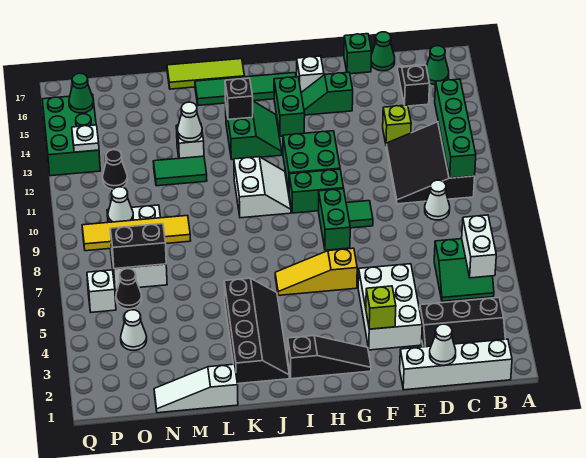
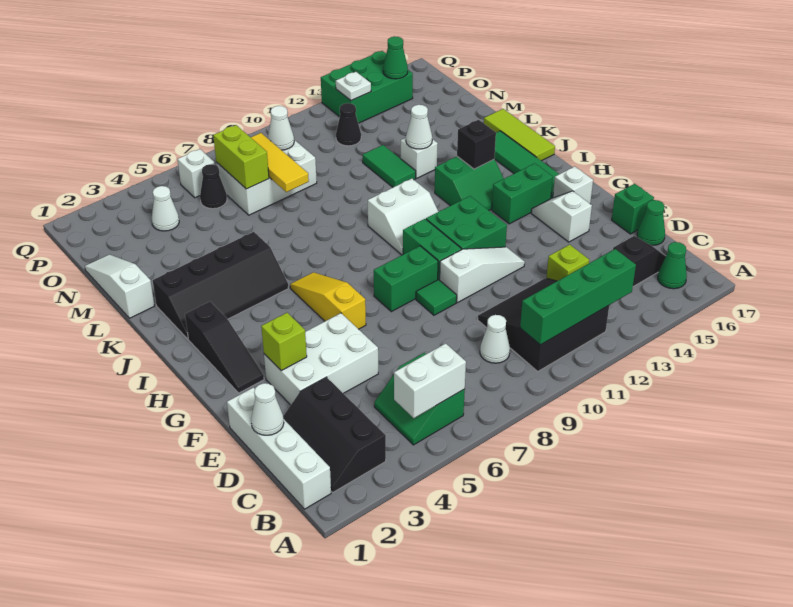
none -> white 1x3 slope [440,247,525,303]
green 1x2 slope [301,72,353,115] -> white 1x2 slope [531,191,592,242]
yellow 1x4 tile [82,215,191,251] -> yellow 1x3 tile [251,133,309,192]
black 1x2 brick [110,224,166,269] -> lime 1x2 brick [213,125,269,189]

